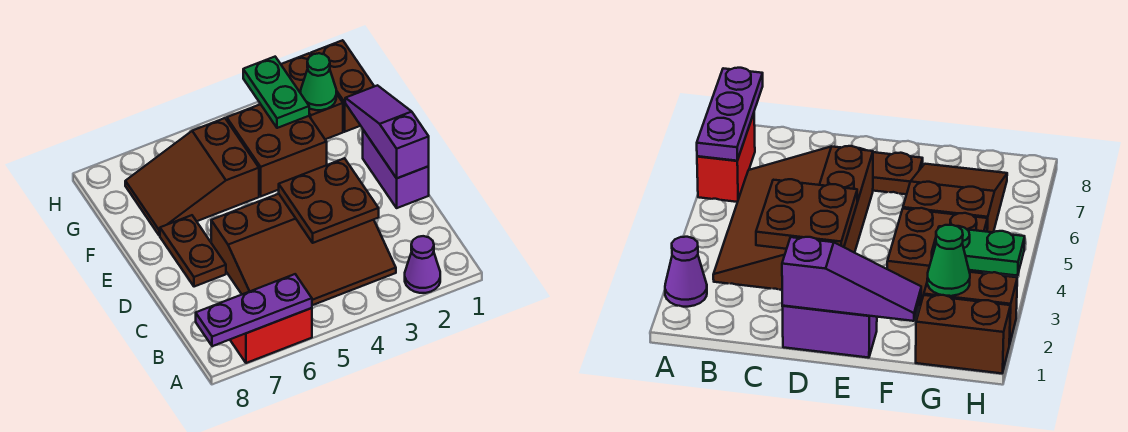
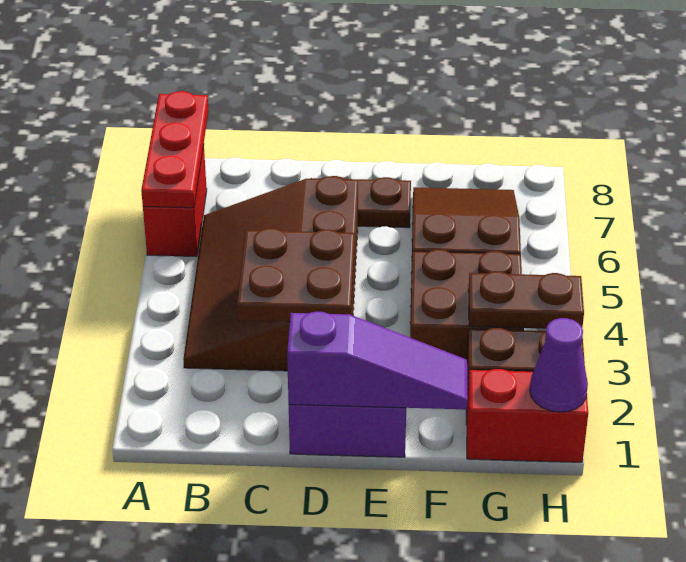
purple 1x1 cone [405,236,440,293] -> purple 1x1 cone moved to [530,318,588,412]
purple 1x3 plate [196,274,312,346] -> red 1x3 plate [141,91,208,208]
brown 1x2 brick [311,40,374,132] -> red 1x2 brick [466,369,588,462]
green 1x1 cone [301,53,336,110] -> none
green 1x2 plate [243,57,309,128] -> brown 1x2 plate [468,272,584,329]

